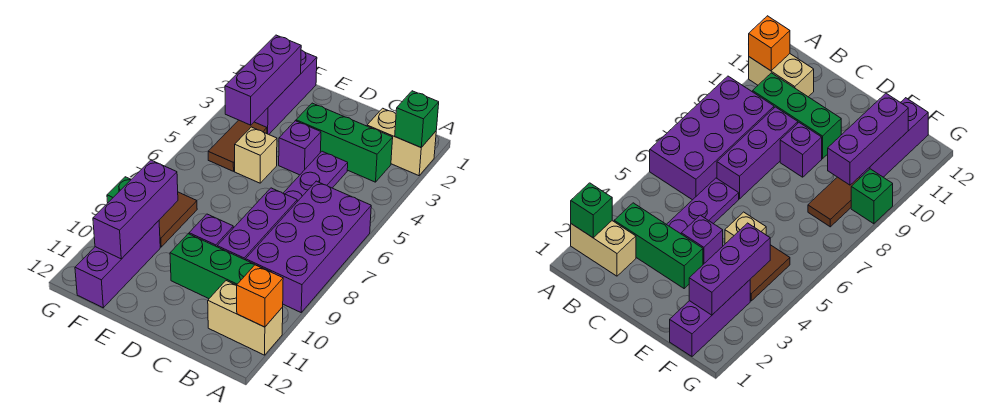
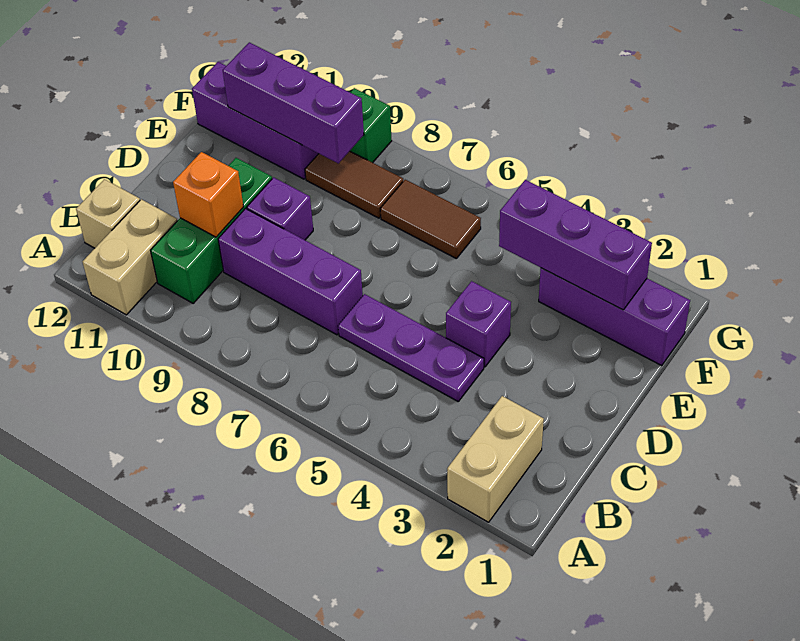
green 1x1 brick [395,91,439,147] -> none
purple 2x4 brick [246,181,371,312] -> none
orange 1x1 brick [236,265,283,327] -> orange 1x1 brick moved to [173,152,243,237]
green 1x3 brick [296,103,393,182] -> none
tan 1x1 brick [235,127,277,183] -> tan 1x1 brick moved to [76,179,140,248]
brown 1x2 tile [208,120,267,171] -> brown 1x2 tile moved to [380,180,481,259]

